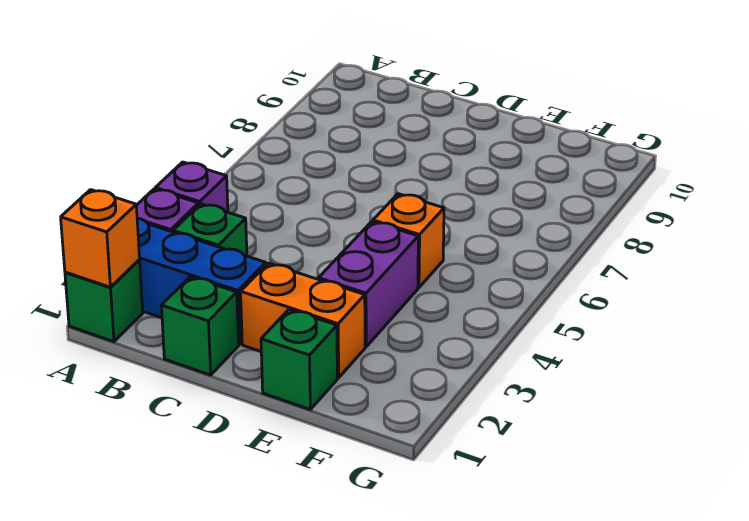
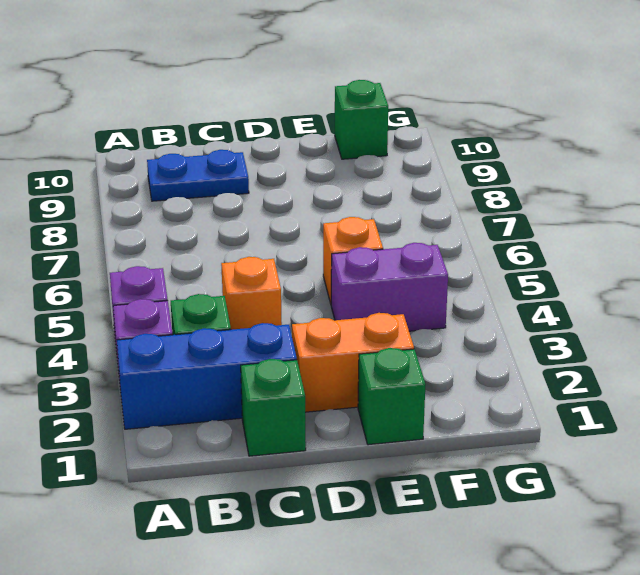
green 1x1 brick [65,260,143,342] -> green 1x1 brick moved to [335,80,388,159]
orange 1x1 brick [61,190,140,287] -> orange 1x1 brick moved to [221,257,282,330]
none -> blue 1x2 plate [147,150,249,201]
purple 1x2 brick [319,222,418,347] -> purple 1x2 brick turned to [331,243,448,331]

